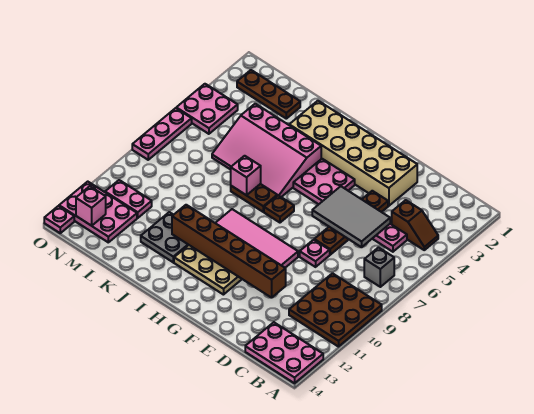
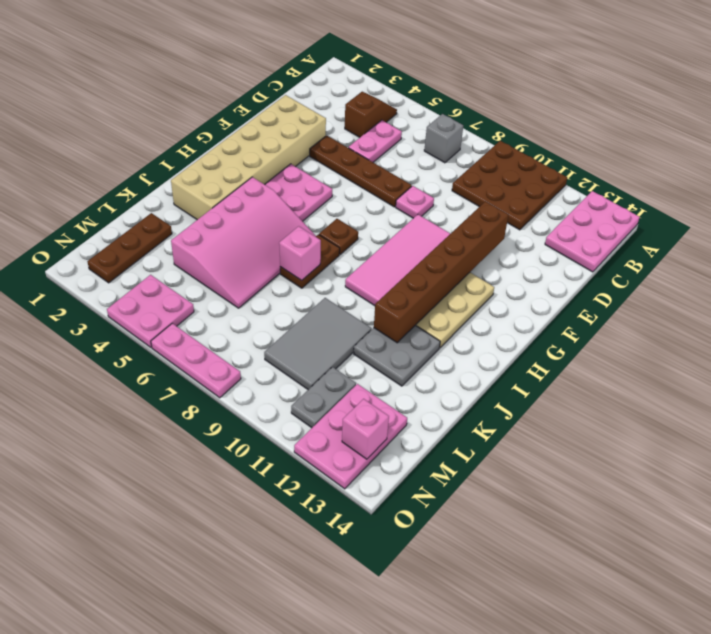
grey 2x3 tile [312,186,390,247] -> grey 2x3 tile moved to [264,298,372,390]
pink 1x2 plate [105,180,152,218] -> grey 1x2 plate [291,367,356,428]
pink 1x1 plate [44,206,74,233] -> none

